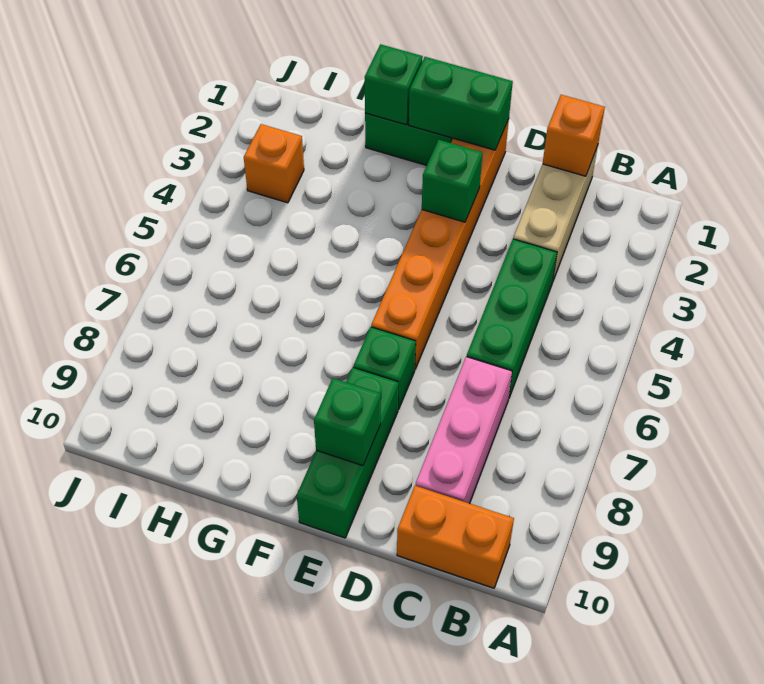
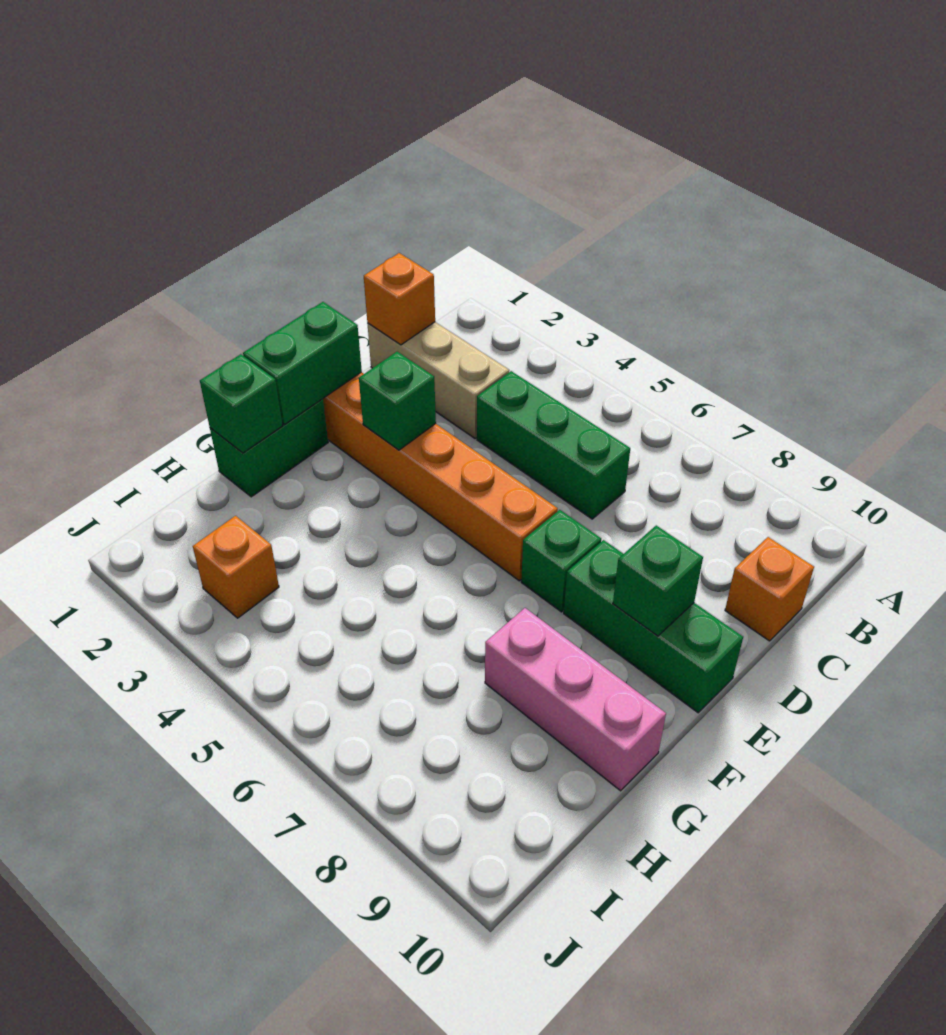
orange 1x2 brick [397,486,514,588] -> orange 1x1 brick [725,537,814,641]
pink 1x3 brick [415,357,512,504] -> pink 1x3 brick moved to [485,608,666,791]

